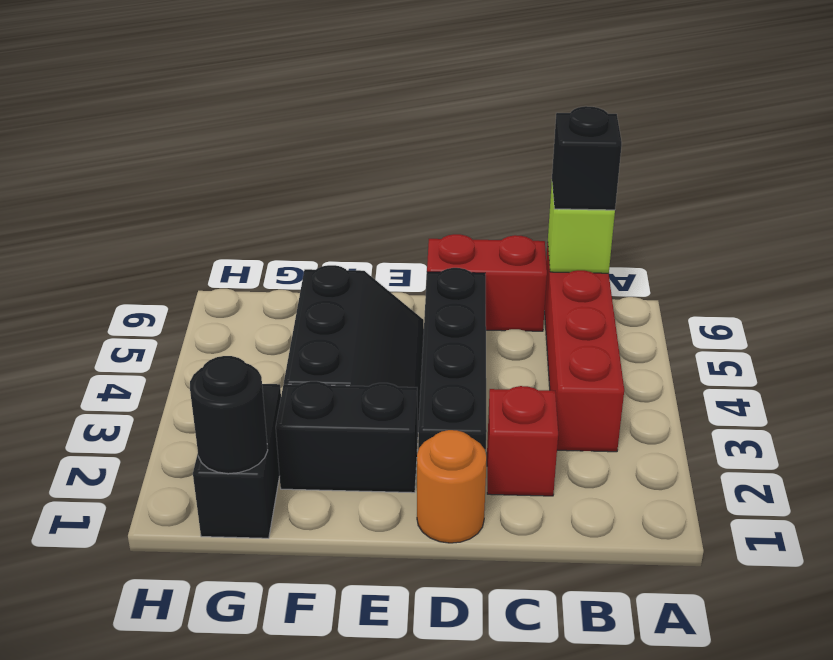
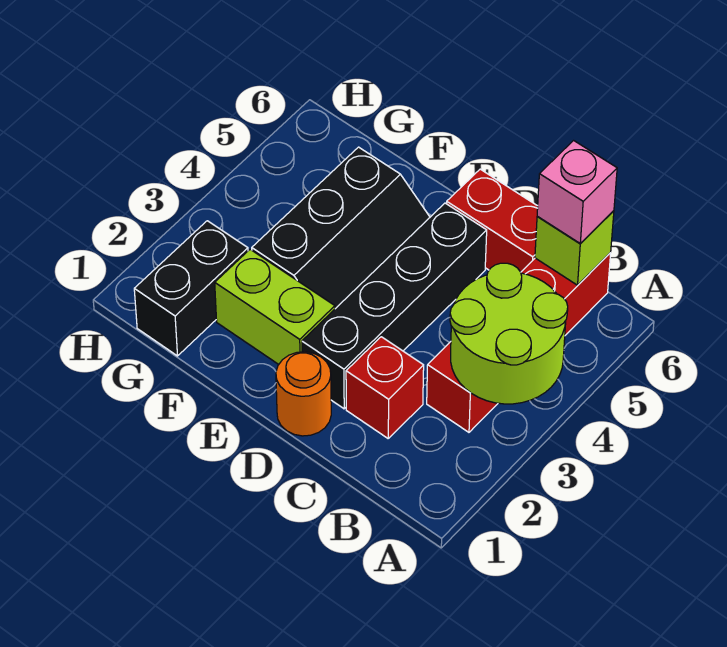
none -> lime 2x2 round brick [450,263,568,404]
black 1x1 brick [552,106,622,210] -> pink 1x1 brick [537,141,617,244]
black 1x2 brick [276,381,417,493] -> lime 1x2 brick [215,249,335,364]
black 1x1 round brick [190,356,268,474] -> none

